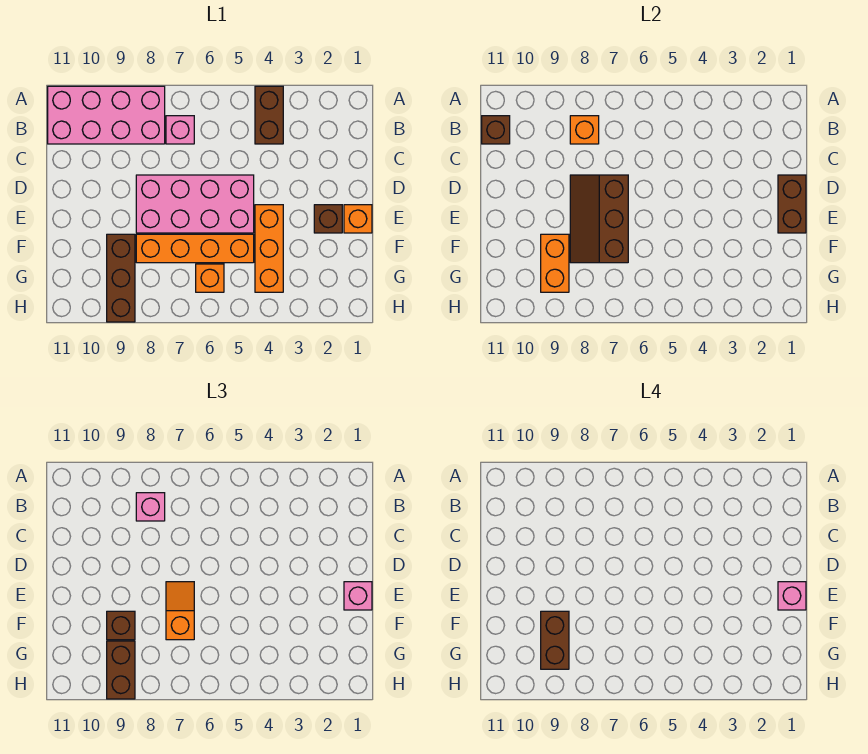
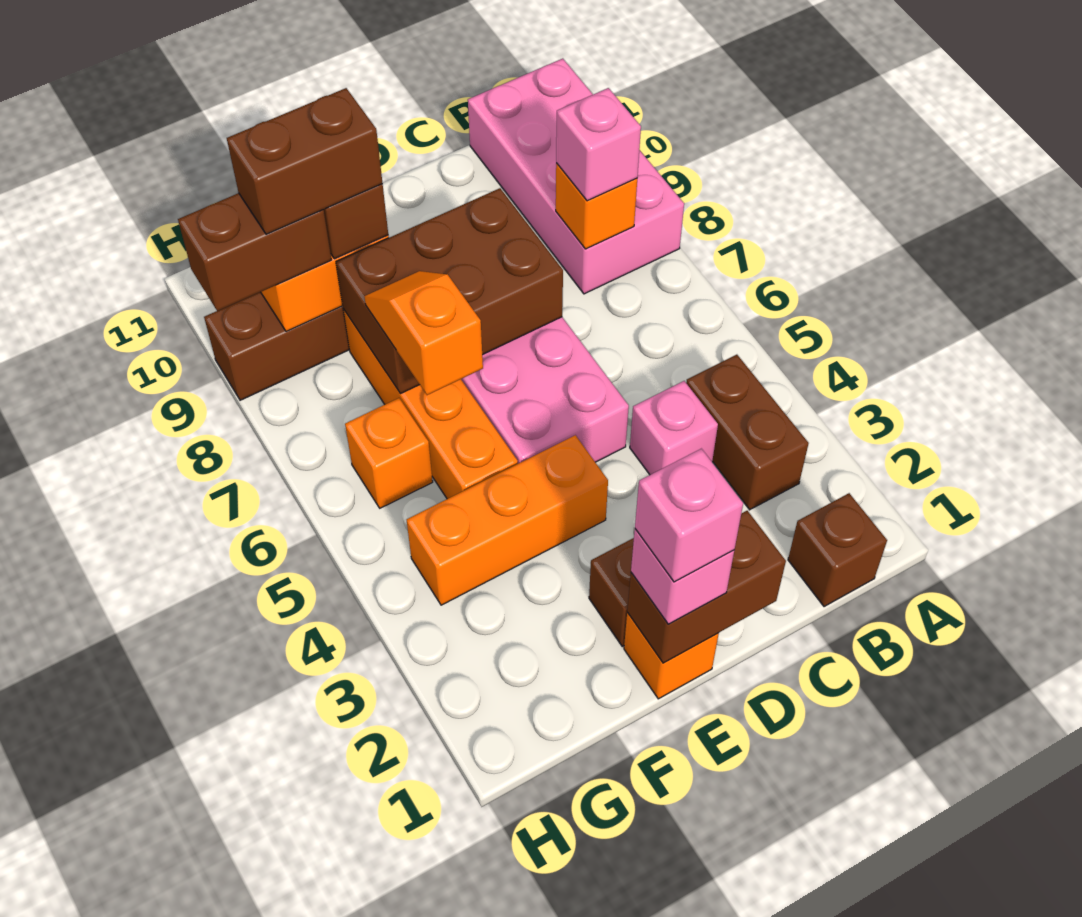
brown 1x2 brick [255,86,283,144] -> brown 1x2 brick turned to [686,355,809,510]
pink 1x1 brick [166,116,194,144] -> pink 1x1 brick moved to [630,381,718,475]
brown 1x1 brick [482,116,510,144] -> brown 1x1 brick moved to [788,493,887,607]
brown 2x3 slope [570,175,628,263] -> brown 2x3 brick [336,188,563,394]
orange 1x2 slope [166,582,194,640] -> orange 1x2 slope turned to [364,271,483,395]

